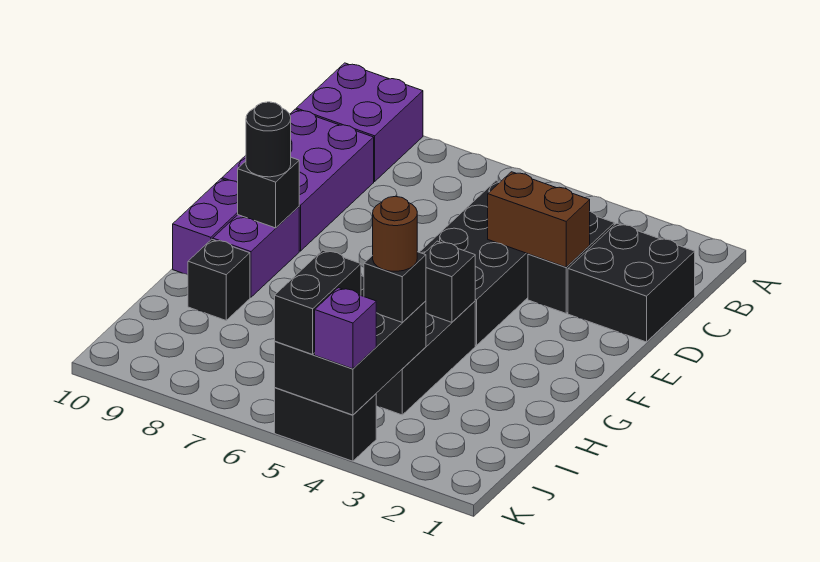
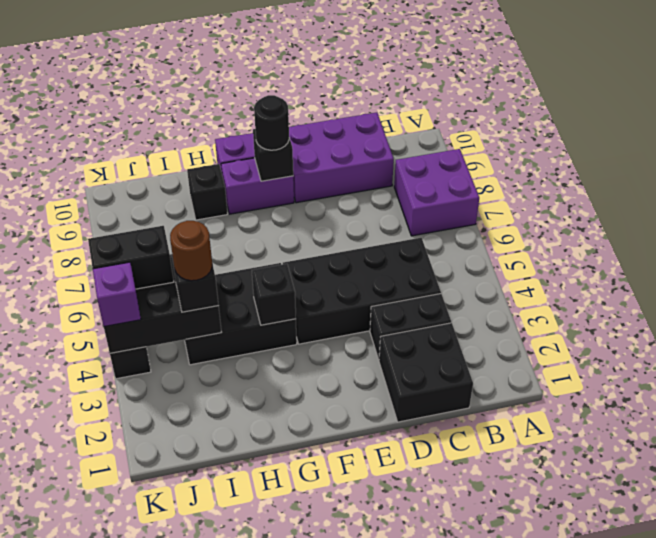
purple 2x2 brick [296,63,423,182] -> purple 2x2 brick moved to [394,149,479,236]
brown 1x2 brick [488,172,590,267] -> none

